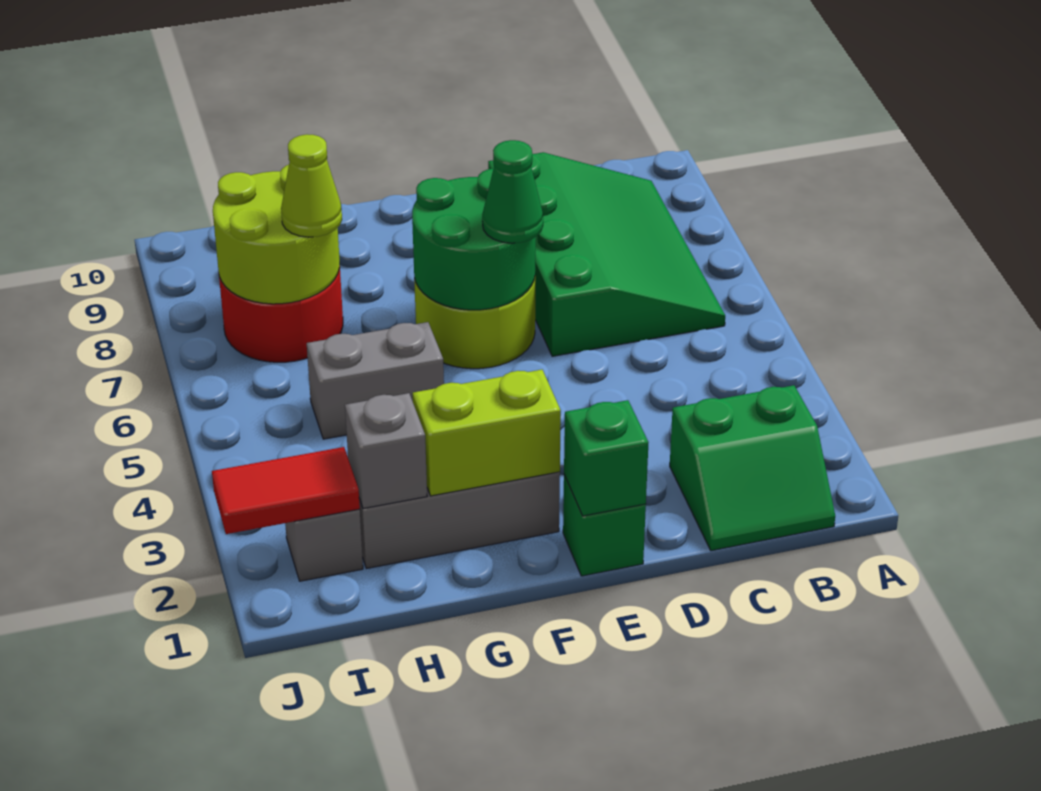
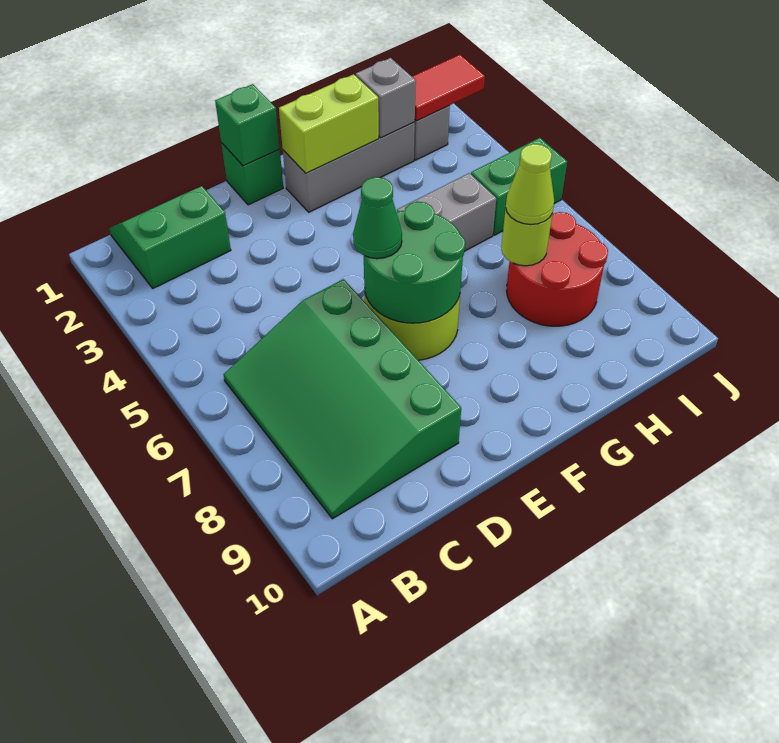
lime 2x2 round brick [213,165,340,304] -> lime 1x1 round brick [501,208,552,266]
none -> green 1x2 brick [471,138,567,235]

